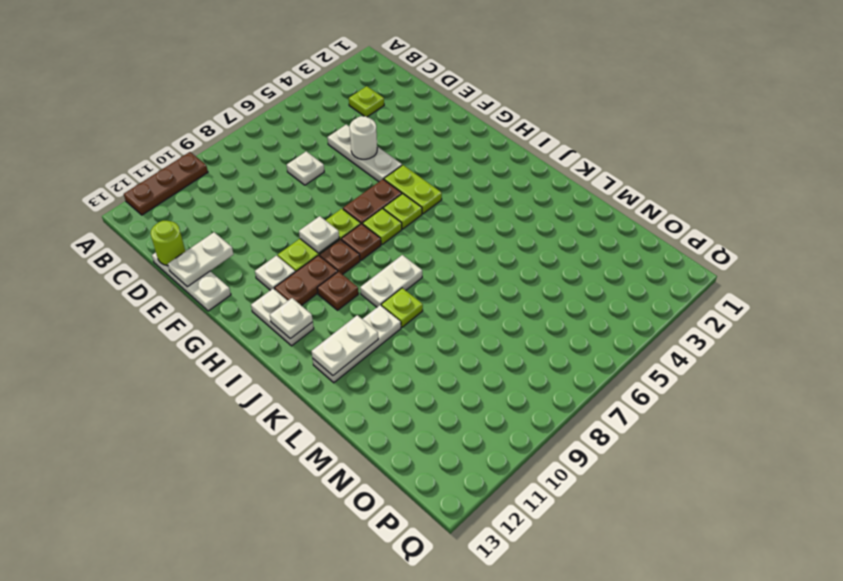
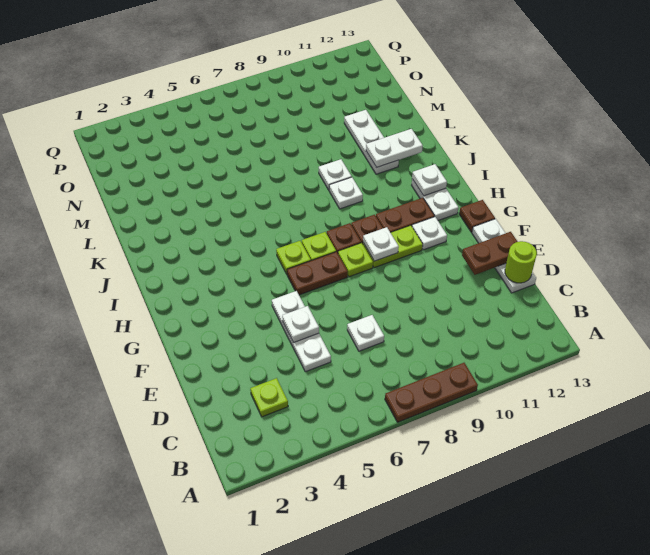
brown 1x3 plate [124,152,208,215] -> brown 1x3 plate moved to [385,363,478,422]
white 1x1 round brick [350,116,377,159] -> white 1x1 plate [282,306,319,343]
white 1x2 plate [168,232,233,287] -> brown 1x2 plate [462,232,518,275]
lime 1x2 plate [384,165,442,214] -> none
brown 1x1 plate [317,271,359,310] -> brown 1x1 plate moved to [459,200,495,232]
white 1x2 plate [360,255,422,307] -> white 1x1 plate [329,177,363,209]
lime 1x1 plate [381,288,423,327] -> white 1x1 plate [319,159,352,190]
white 1x3 plate [313,305,401,383] -> white 1x3 plate turned to [344,110,399,174]

